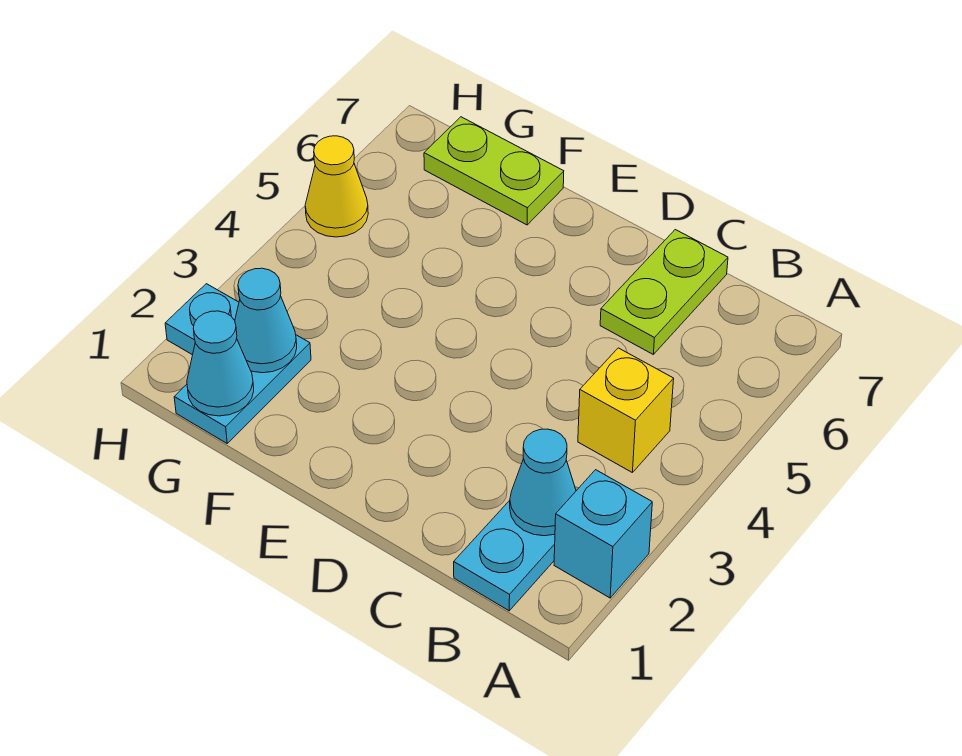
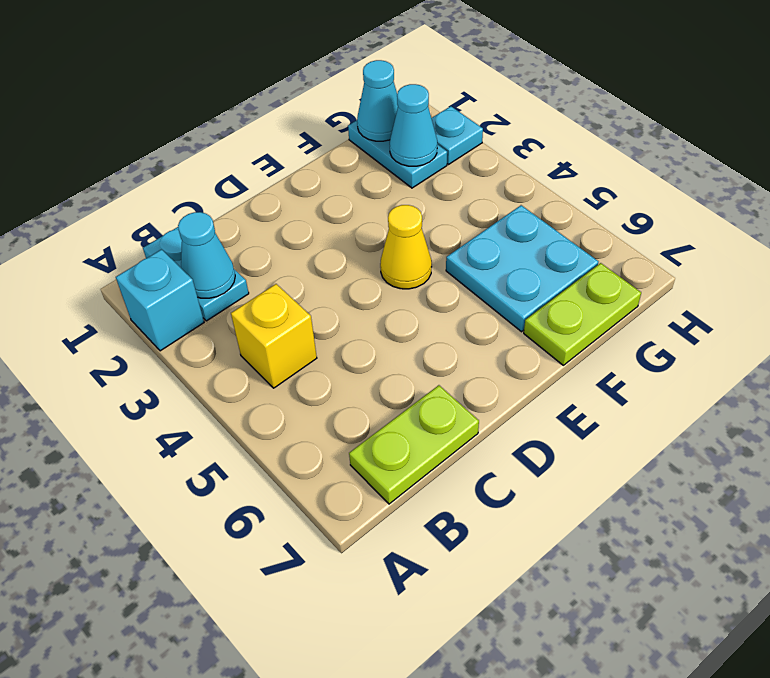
lime 1x2 plate [600,230,728,354] -> lime 1x2 plate turned to [349,385,479,504]
none -> cyan 2x2 plate [446,205,598,332]
yellow 1x1 cone [305,136,368,237] -> yellow 1x1 cone moved to [380,205,432,289]

